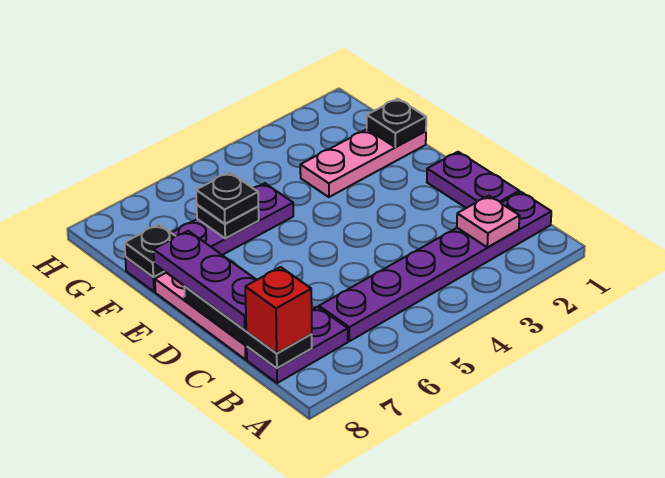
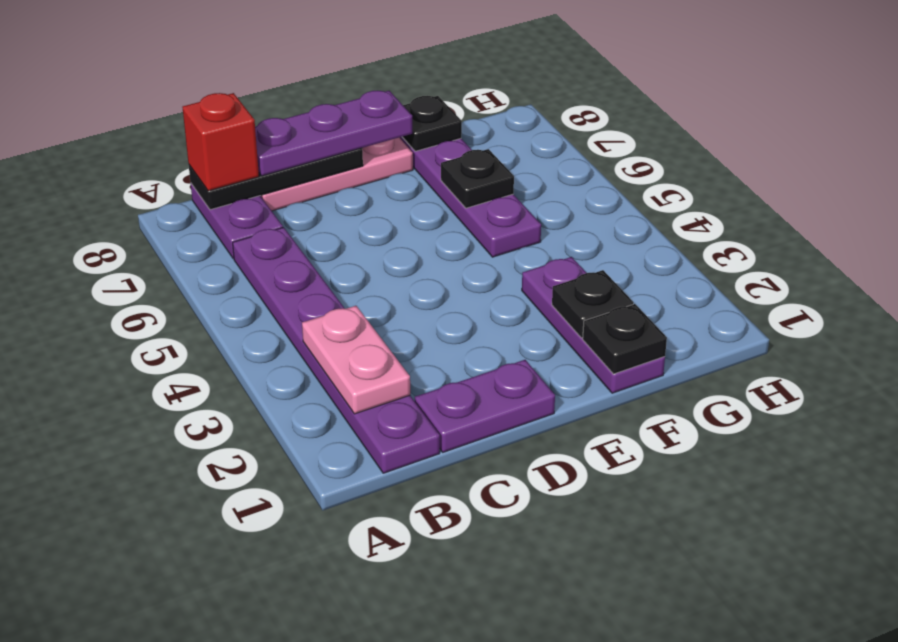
pink 1x1 plate [457,196,520,247] -> pink 1x2 plate [302,306,410,414]
pink 1x3 plate [300,129,426,197] -> purple 1x3 plate [522,257,665,393]
black 1x1 plate [196,172,258,224] -> black 1x1 plate moved to [552,270,634,338]

